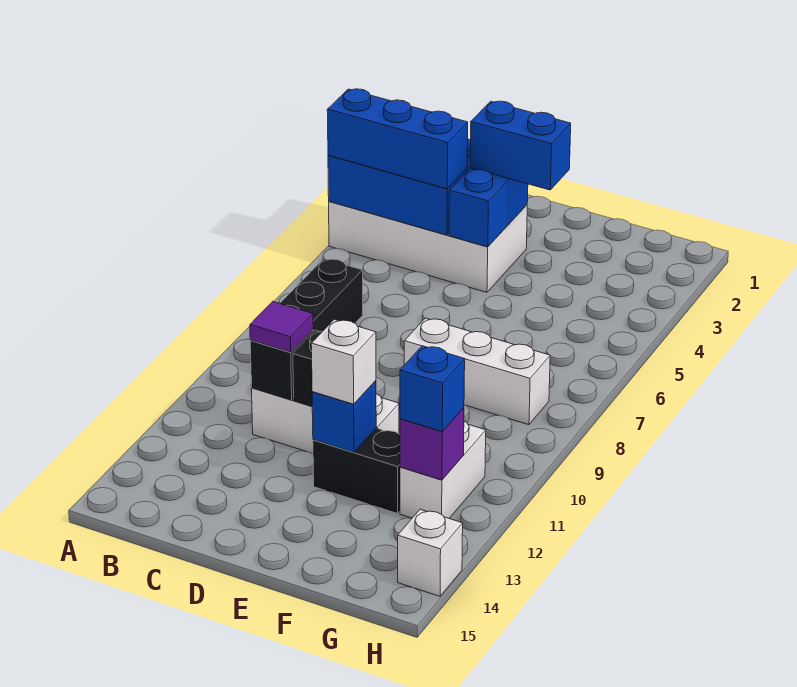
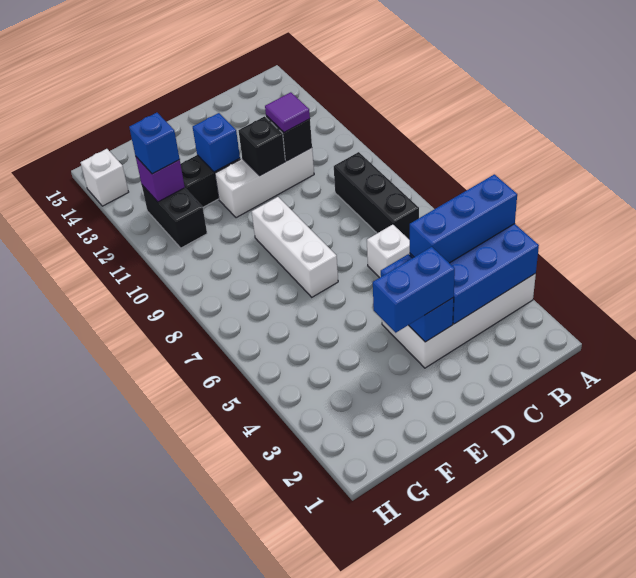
white 1x3 brick [404,318,550,425] -> white 1x3 brick turned to [252,197,338,297]
white 1x1 brick [311,319,376,404] -> white 1x1 brick moved to [367,225,410,278]
white 1x2 brick [400,421,486,518] -> black 1x2 brick [142,185,207,248]

